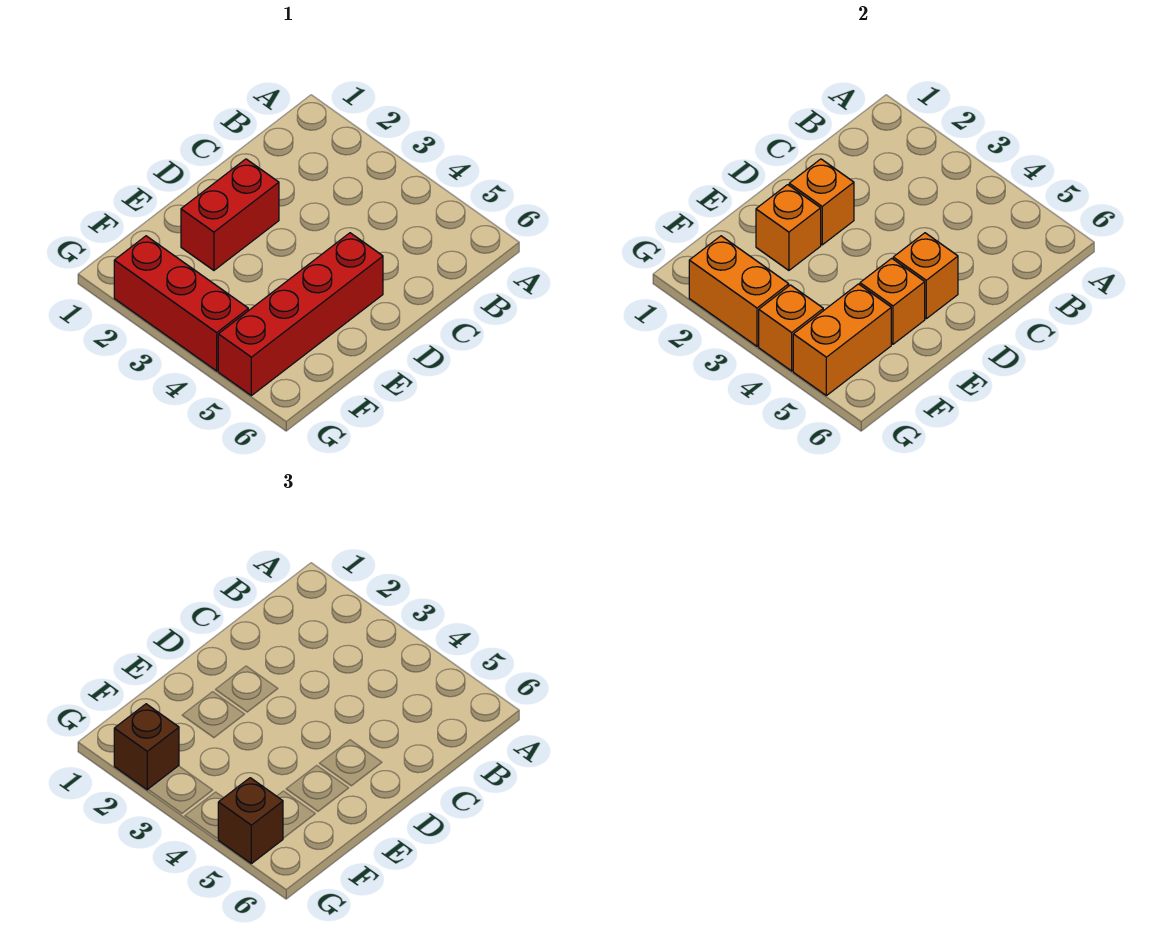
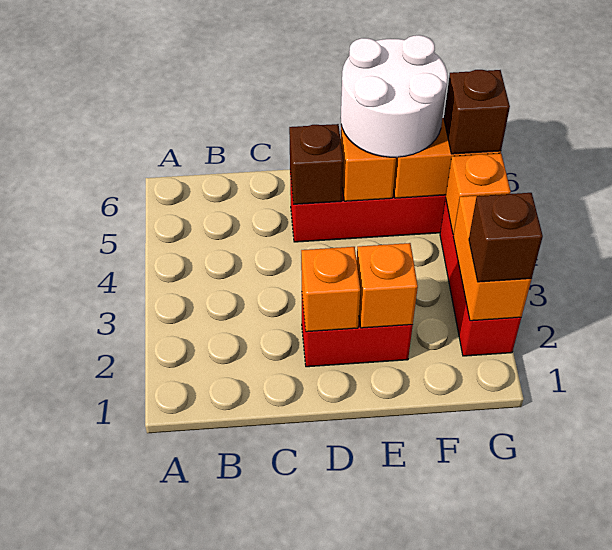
orange 1x1 brick [893,233,958,319] -> brown 1x1 brick [289,124,343,204]
none -> white 2x2 round brick [341,35,448,157]

